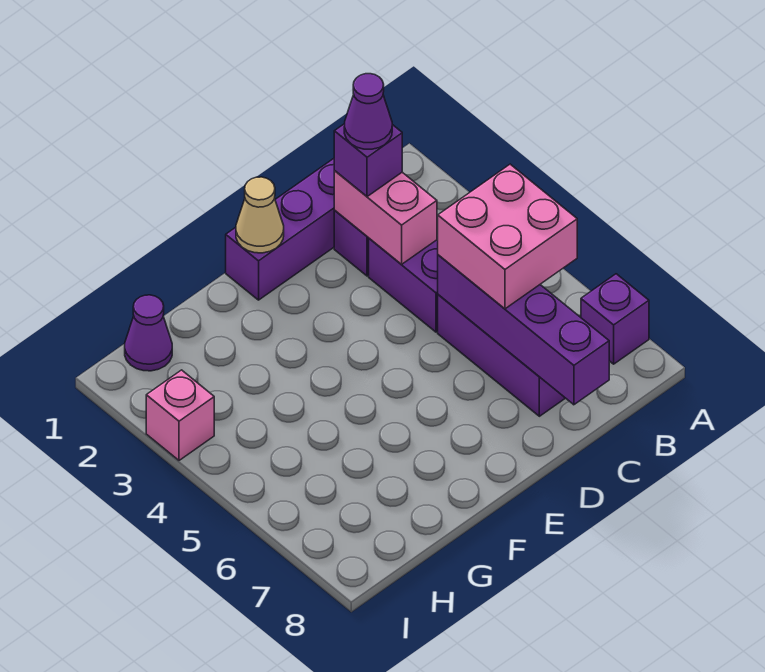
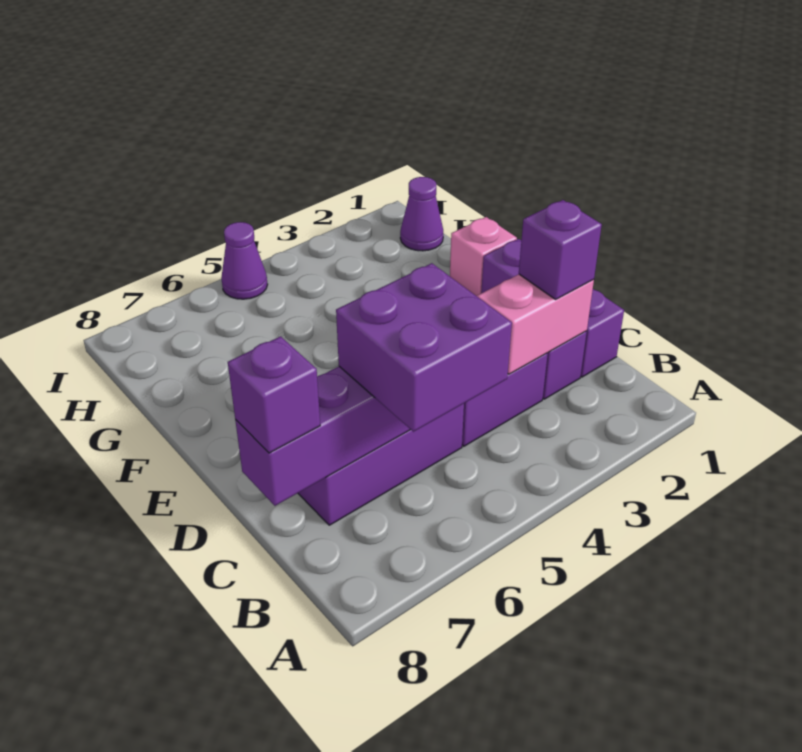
purple 1x1 brick [581,274,649,364] -> purple 1x1 brick moved to [228,336,320,453]
pink 2x2 brick [438,164,577,309] -> purple 2x2 brick [336,263,512,432]
purple 1x1 cone [344,74,392,149] -> purple 1x1 cone moved to [221,222,268,299]
tan 1x1 cone [236,177,284,253] -> none
pink 1x1 brick [146,370,214,460] -> pink 1x1 brick moved to [450,217,517,296]

